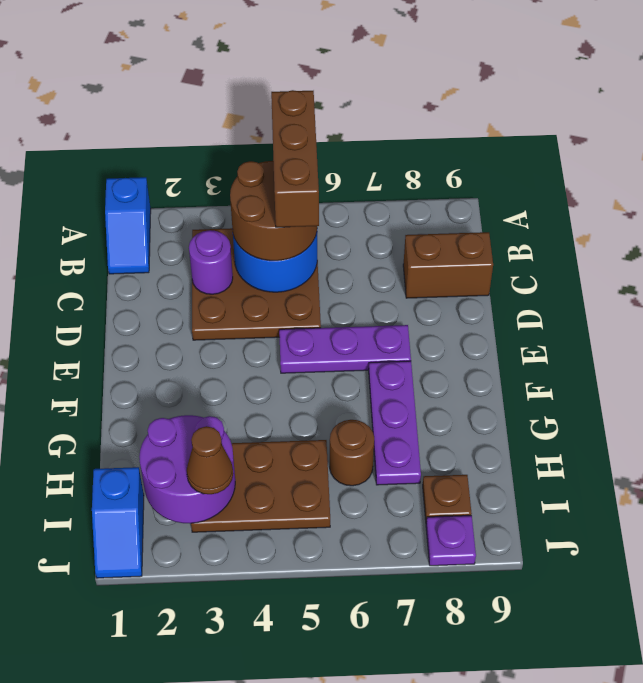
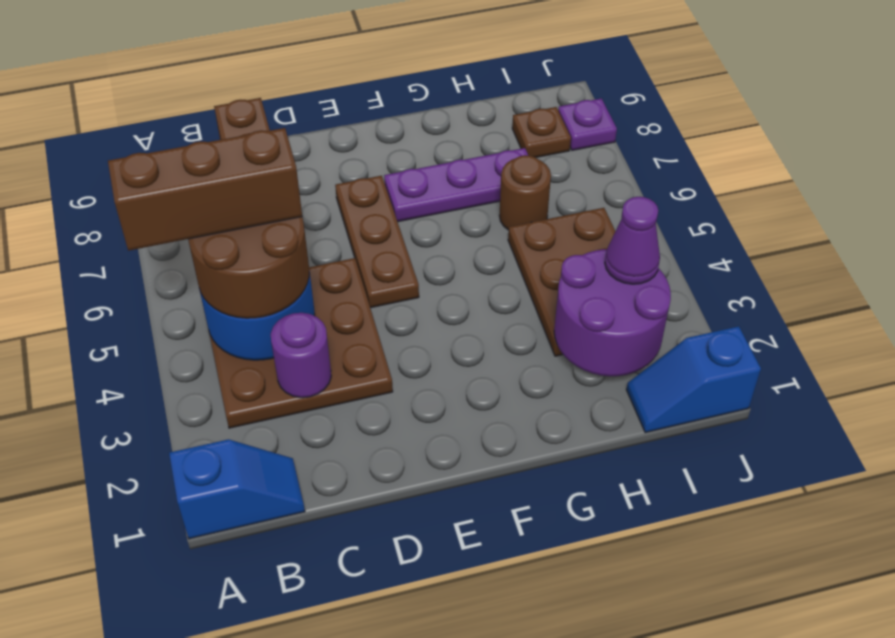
purple 1x3 plate [279,325,411,373] -> brown 1x3 plate [335,176,419,308]
blue 1x2 slope [92,467,144,578] -> blue 1x2 slope turned to [626,326,761,433]
brown 1x1 cone [187,426,233,494] -> purple 1x1 cone [605,197,660,284]

